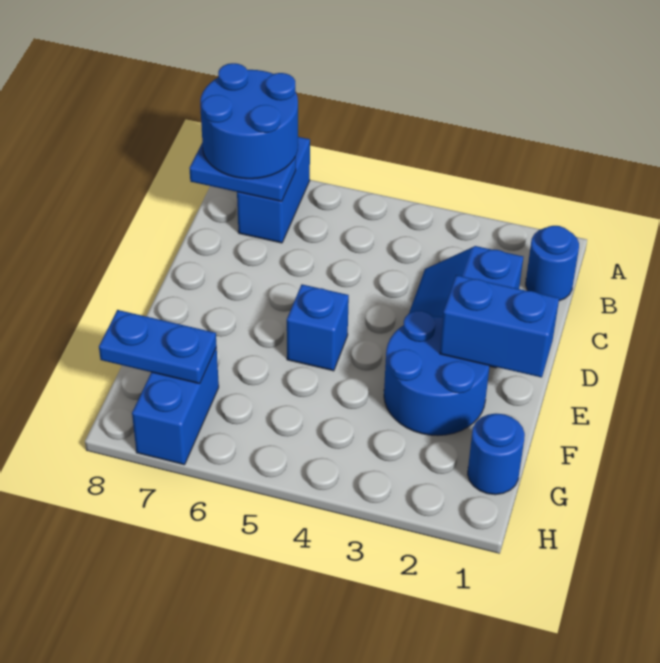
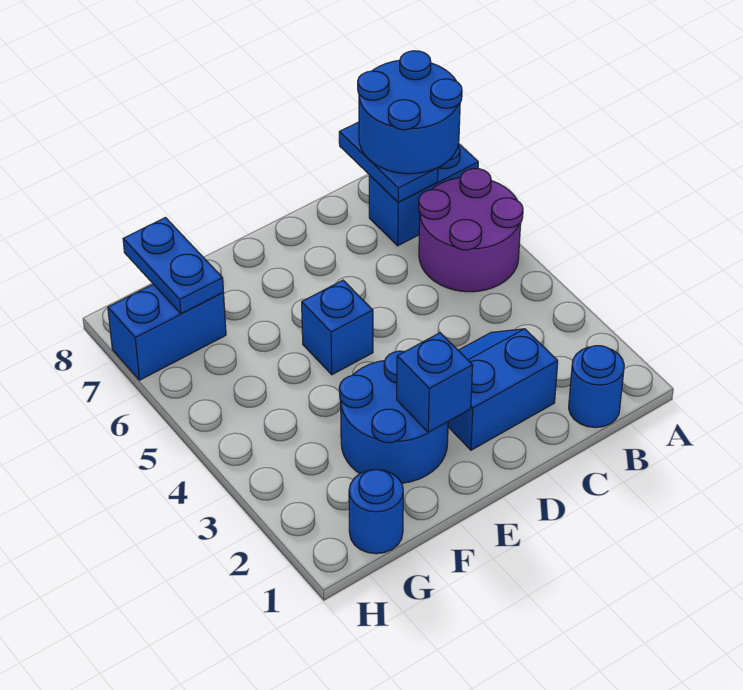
none -> purple 2x2 round brick [419,168,523,292]
blue 1x2 brick [440,275,559,377] -> blue 1x1 brick [397,333,473,432]

